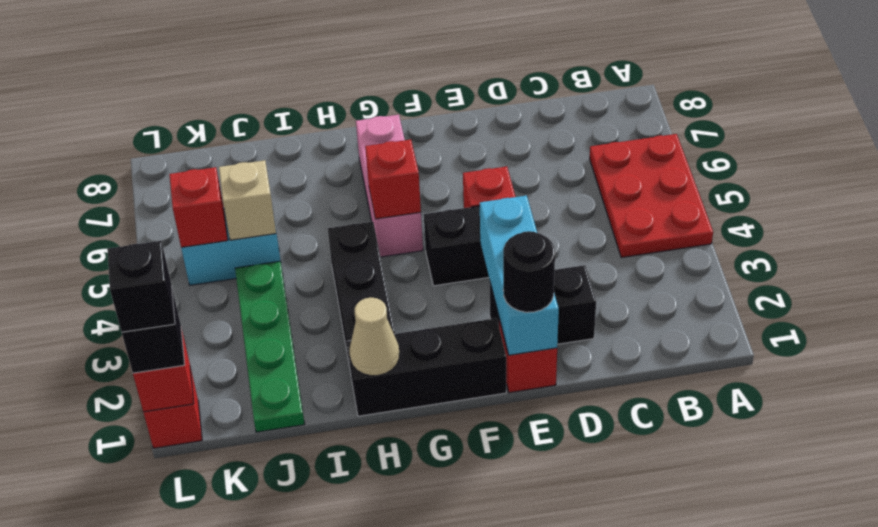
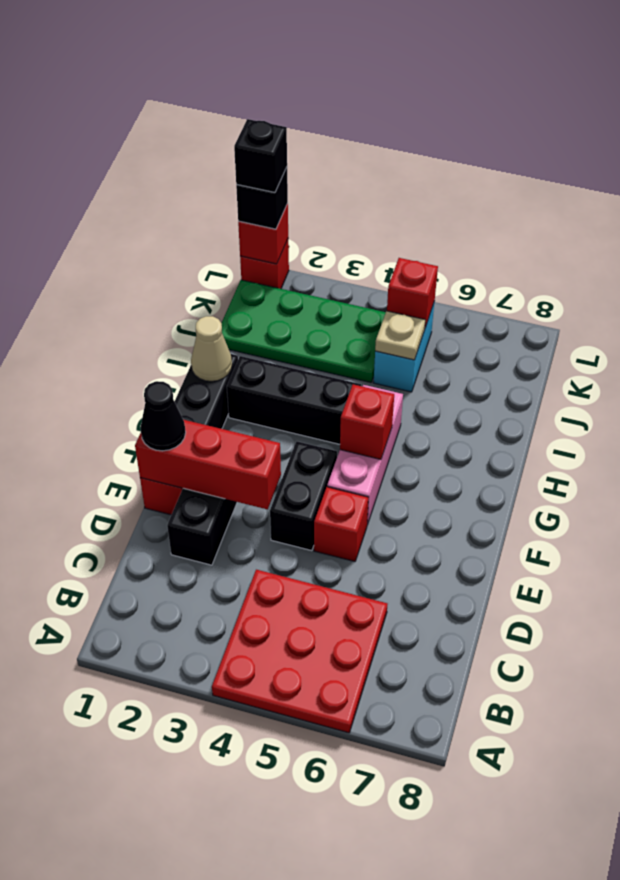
red 2x3 plate [590,134,713,258] -> red 3x3 plate [212,570,387,733]
cyan 1x3 brick [480,195,559,355] -> red 1x3 brick [135,420,281,509]
black 1x1 round brick [503,231,555,312] -> black 1x1 cone [140,381,186,451]
pink 1x3 brick [356,115,423,257] -> pink 1x3 brick turned to [327,385,403,525]
green 1x4 plate [235,261,305,432] -> green 2x4 plate [222,280,386,383]
tan 1x1 brick [219,160,276,240] -> tan 1x1 plate [375,311,425,360]

